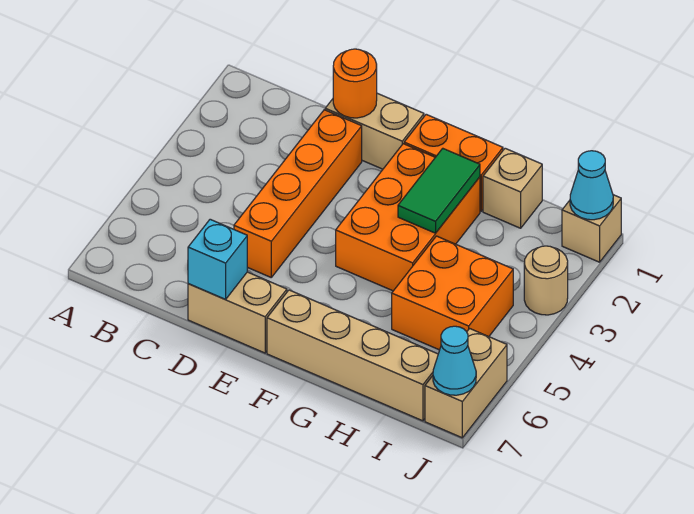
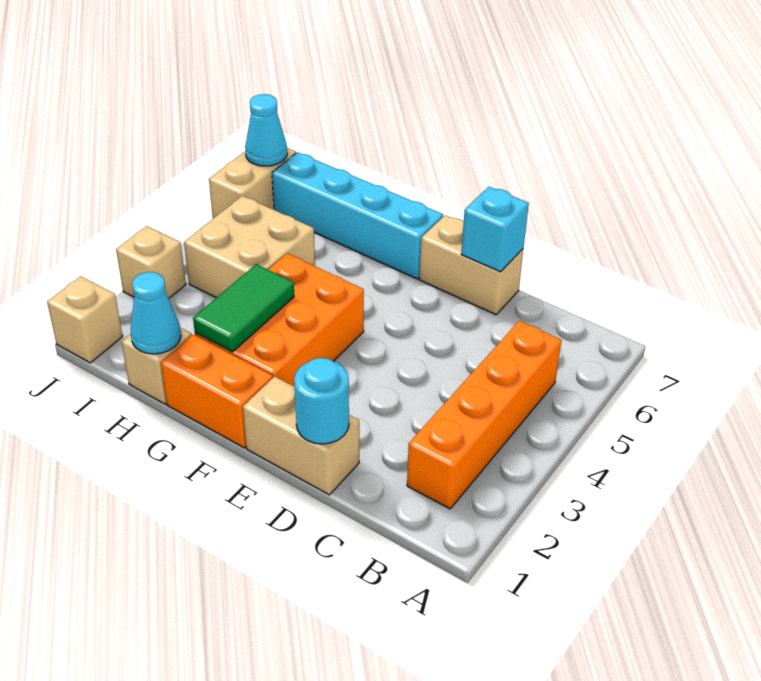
orange 1x1 round brick [333,49,377,118] -> cyan 1x1 round brick [294,358,349,444]
orange 1x4 brick [234,110,362,277] -> orange 1x4 brick moved to [407,321,562,509]
tan 1x4 brick [267,290,438,421] -> cyan 1x4 brick [272,152,443,279]
orange 2x2 brick [392,236,513,350] -> tan 2x2 brick [184,196,315,298]
cyan 1x1 cone [570,151,613,220] -> cyan 1x1 cone moved to [131,272,181,354]
tan 1x1 round brick [524,246,568,315] -> tan 1x1 brick [116,226,186,299]

